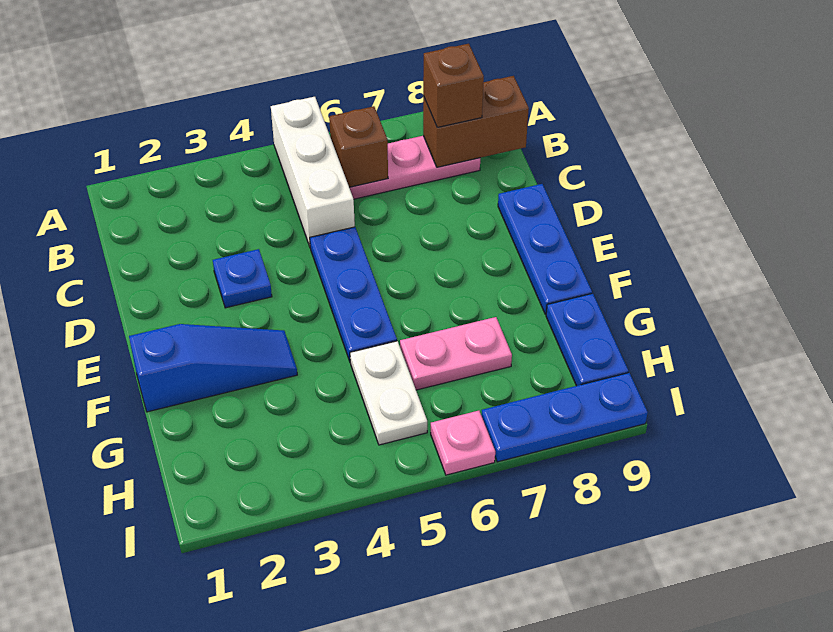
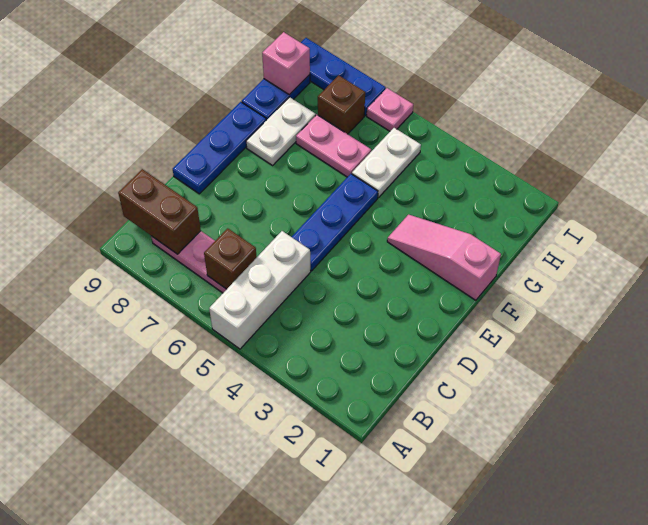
brown 1x1 brick [423,44,484,127] -> brown 1x1 brick moved to [318,75,365,134]
blue 1x1 plate [213,249,272,308] -> none
blue 1x3 slope [129,324,297,412] -> pink 1x3 slope [387,215,501,300]
none -> white 1x2 plate [246,97,316,165]
none -> pink 1x1 brick [262,32,310,95]

